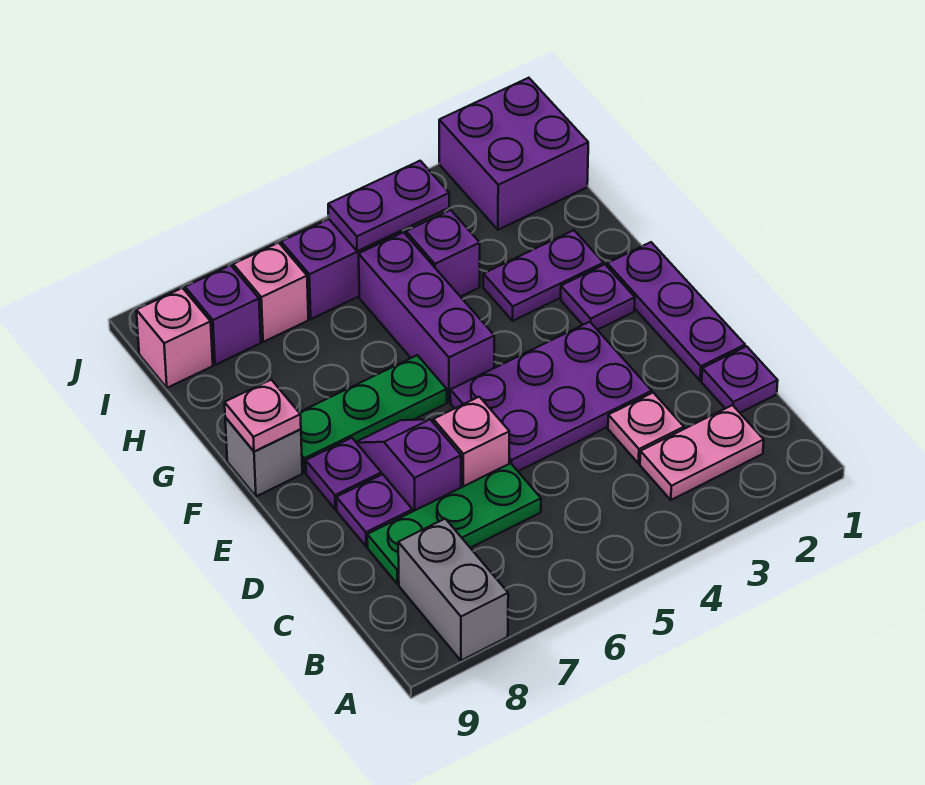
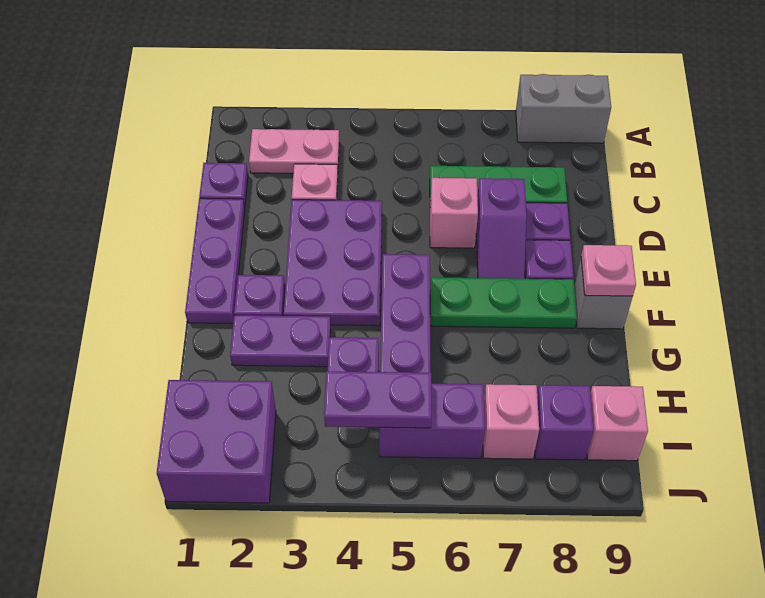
grey 1x2 brick [398,519,508,661] -> grey 1x2 brick turned to [516,74,611,143]
purple 2x3 plate [450,322,652,471] -> purple 2x3 plate turned to [283,200,382,326]

